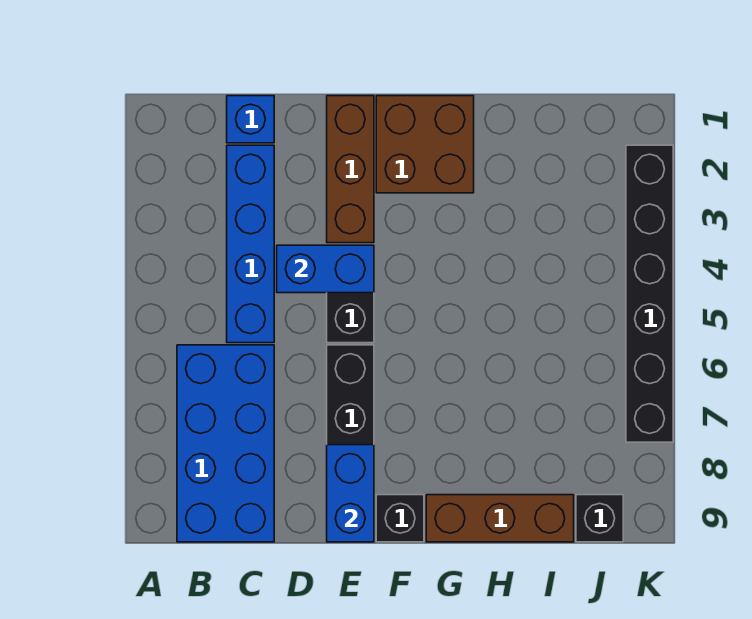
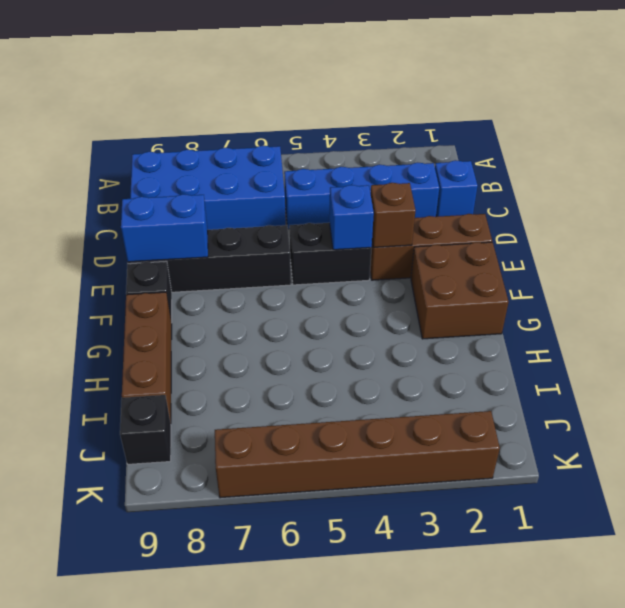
blue 1x2 brick [277,245,374,293] -> blue 1x1 brick [329,185,374,250]
none -> brown 1x1 brick [371,183,416,247]
black 1x6 brick [626,145,673,442] -> brown 1x6 brick [215,411,500,498]

